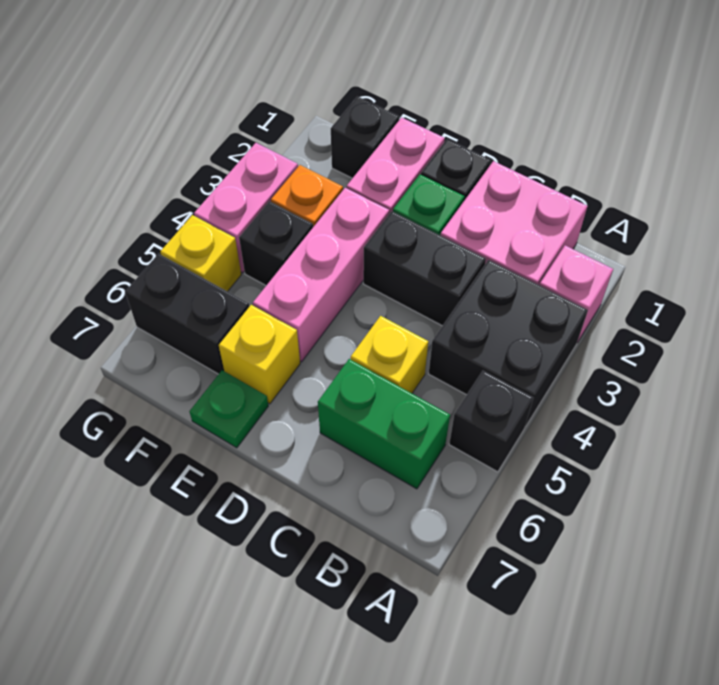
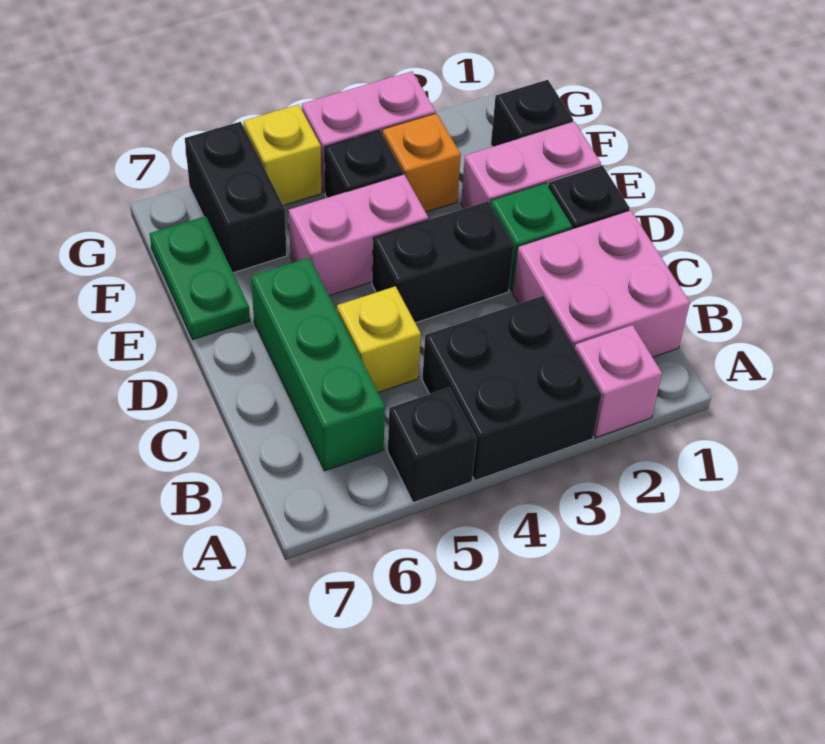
green 1x2 brick [318,359,450,489] -> green 1x3 brick [251,258,385,471]
black 1x2 brick [363,211,486,326] -> black 1x2 brick turned to [372,201,514,323]
pink 1x3 brick [253,188,389,362] -> pink 1x2 brick [289,174,428,296]
yellow 1x1 brick [219,305,300,404] -> none
green 1x1 plate [189,370,268,448] -> green 1x2 plate [150,216,250,340]

